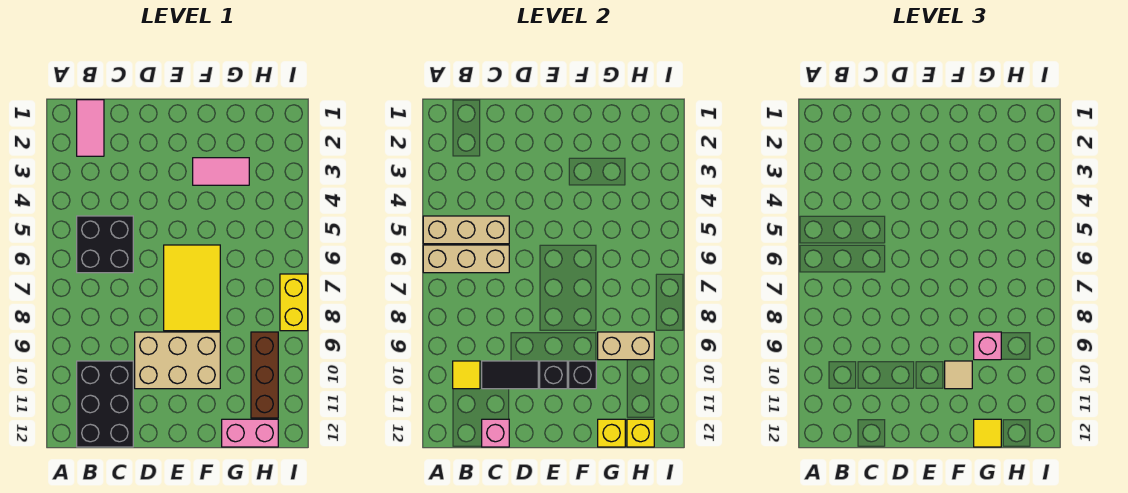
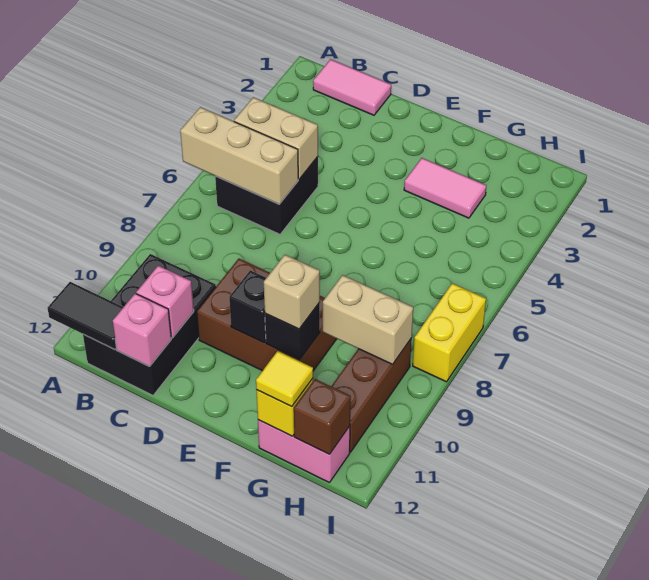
tan 1x3 brick [423,216,509,244] -> tan 1x2 brick [234,97,318,179]
pink 1x2 tile [77,100,104,156] -> pink 1x2 tile turned to [313,59,391,115]
yellow 1x1 tile [453,361,480,389] -> none
black 1x2 tile [482,361,538,389] -> black 1x2 tile moved to [48,282,123,350]
tan 2x3 brick [135,332,220,389] -> brown 2x3 brick [197,259,337,371]
yellow 2x3 tile [164,245,220,331] -> none
tan 1x1 tile [945,361,972,389] -> tan 1x1 brick [264,255,320,329]
pink 1x1 brick [974,332,1001,360] -> pink 1x1 brick moved to [136,266,194,338]
yellow 1x1 brick [627,419,654,447] -> brown 1x1 brick [294,379,351,454]

